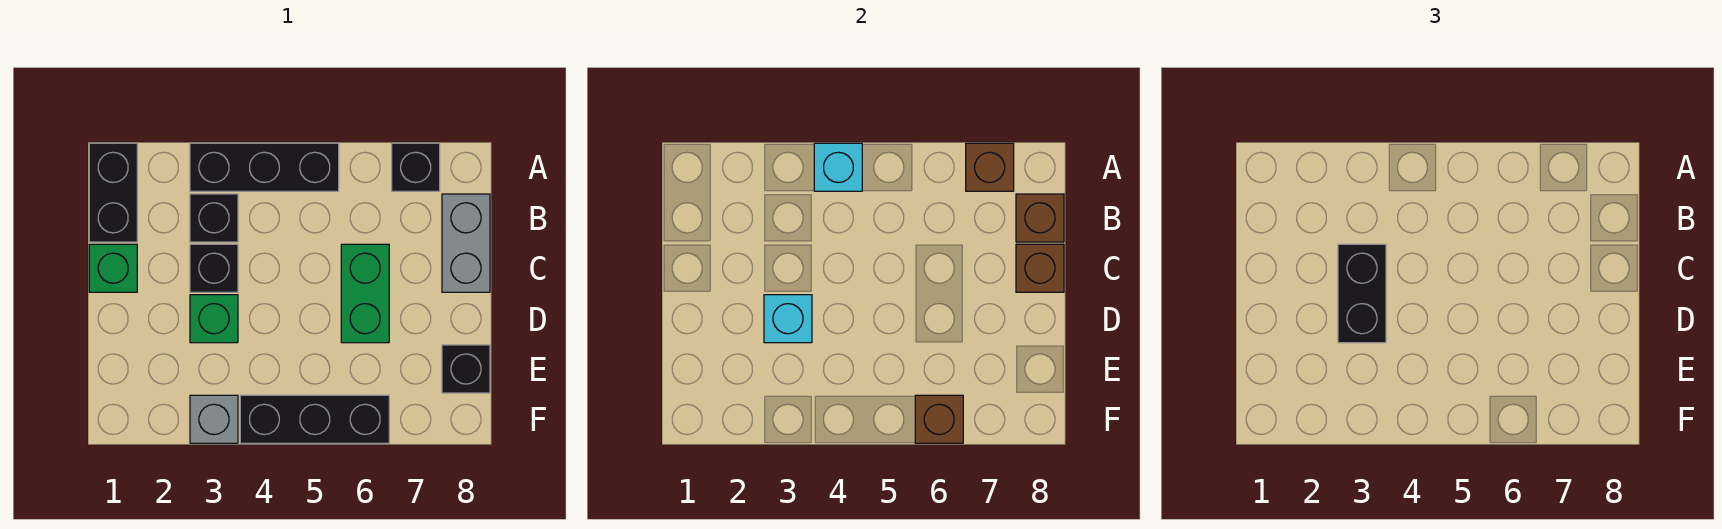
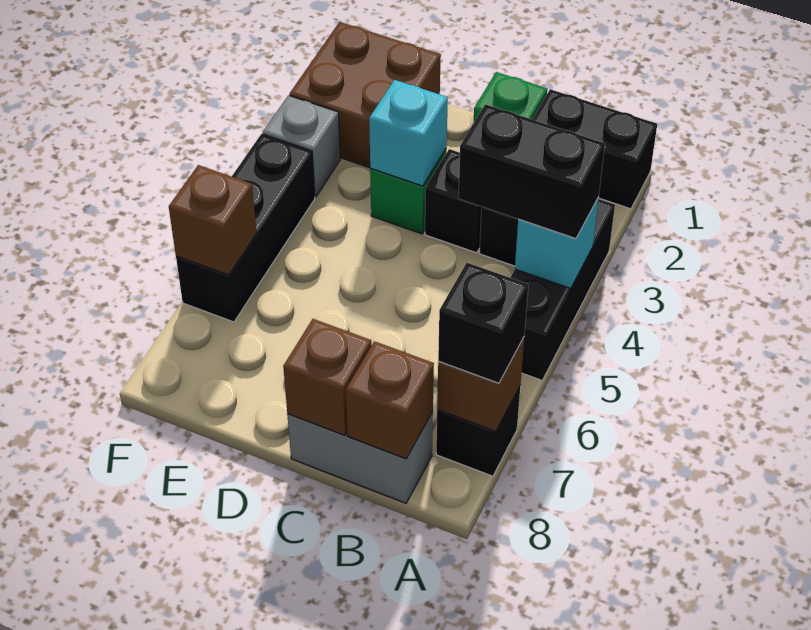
black 1x2 brick [1338,244,1386,343] -> black 1x2 brick moved to [458,104,605,239]
green 1x2 brick [341,244,389,343] -> none
none -> brown 2x2 brick [290,22,441,168]
black 1x1 brick [442,345,490,393] -> black 1x1 brick moved to [438,263,528,383]

